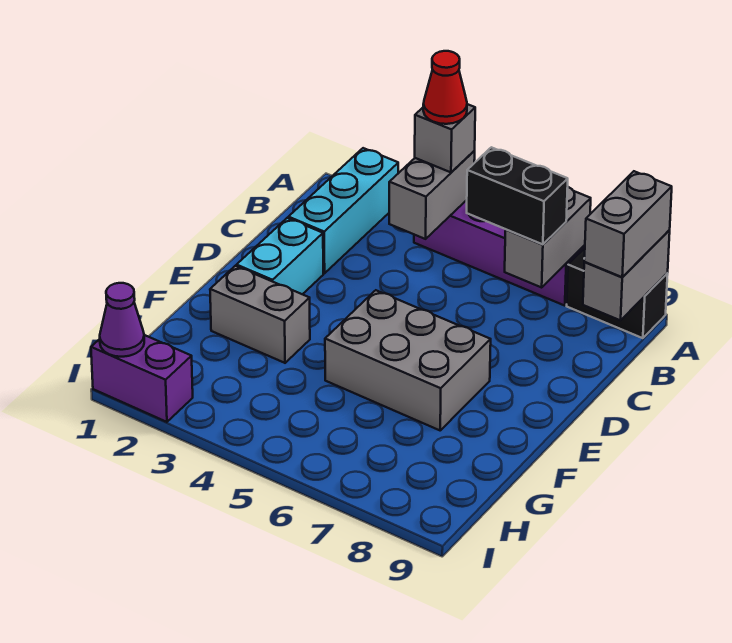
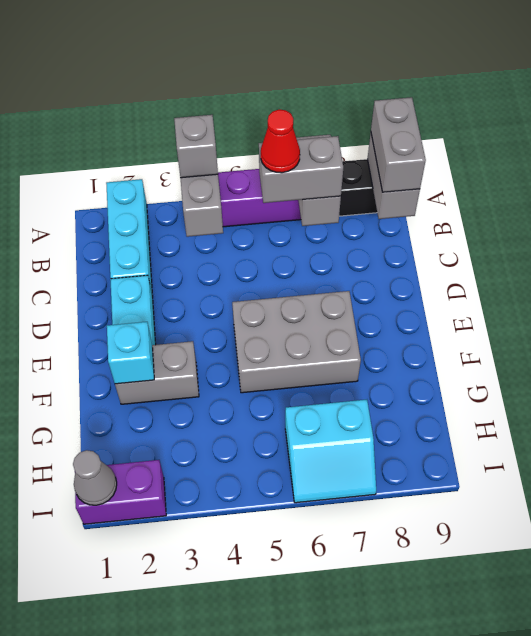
red 1x1 cone [423,51,467,124] -> red 1x1 cone moved to [261,110,300,173]
black 1x2 brick [467,147,568,244] -> grey 1x2 brick [259,136,343,203]
none -> cyan 1x1 brick [107,322,154,384]
none -> cyan 2x2 slope [285,400,376,503]
purple 1x1 cone [100,283,144,357] -> grey 1x1 cone [73,450,117,505]

